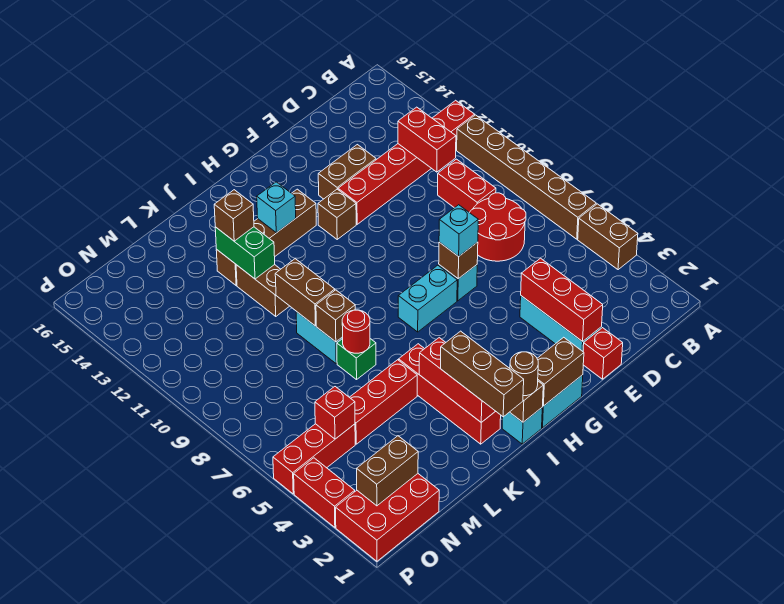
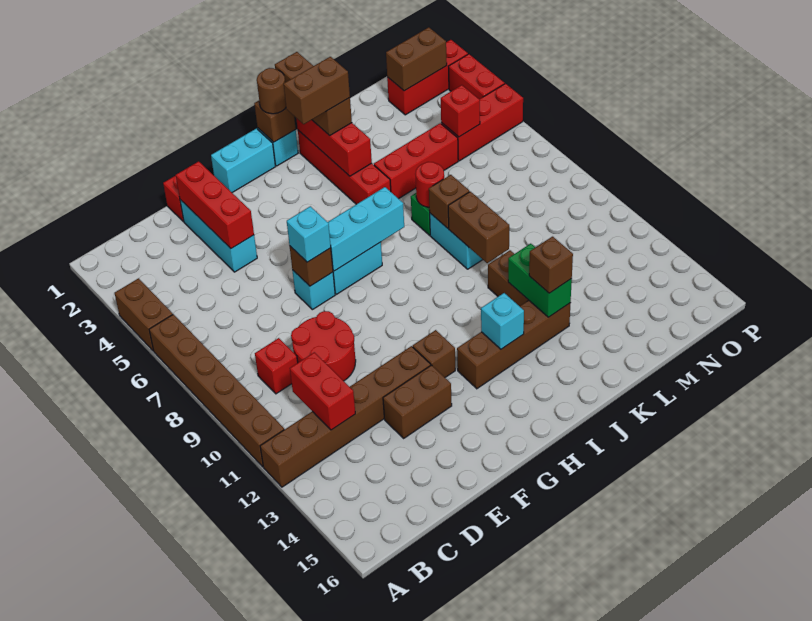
red 1x6 brick [338,100,475,224] -> brown 1x6 brick [260,346,431,487]
red 2x2 round brick [470,193,526,261] -> red 2x2 round brick moved to [291,311,356,381]
red 1x2 brick [438,159,496,213] -> red 1x1 brick [255,338,298,394]
brown 1x2 brick [537,337,584,406] -> brown 1x2 brick moved to [284,57,350,124]
none -> cyan 1x3 brick [328,187,404,271]
red 2x3 brick [336,474,439,561] -> red 1x3 brick [387,40,468,115]

